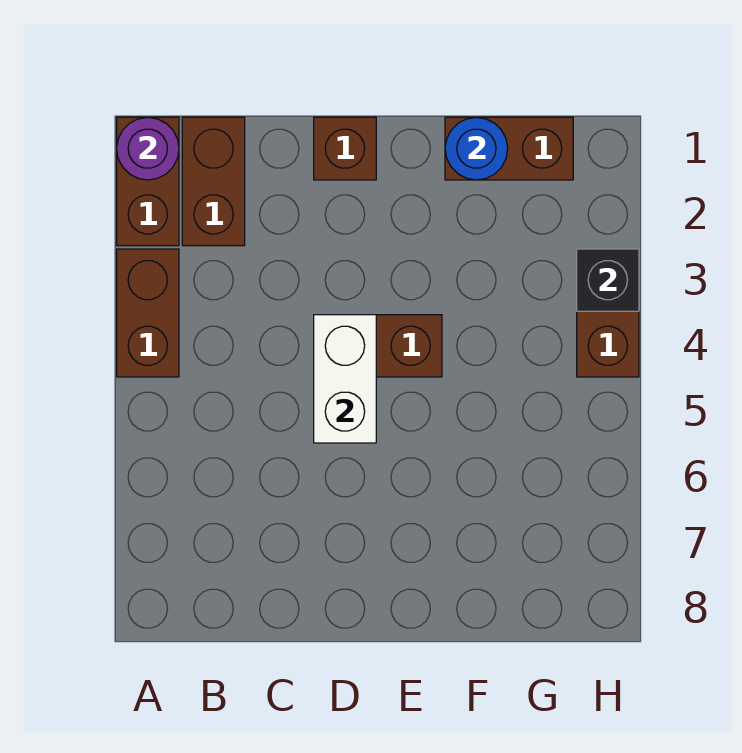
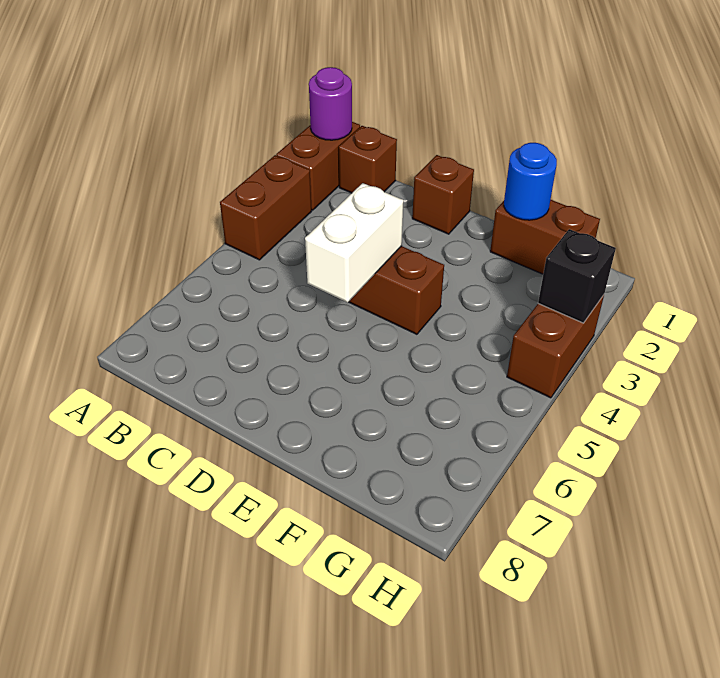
brown 1x2 brick [182,117,245,246] -> brown 1x1 brick [339,126,397,193]

